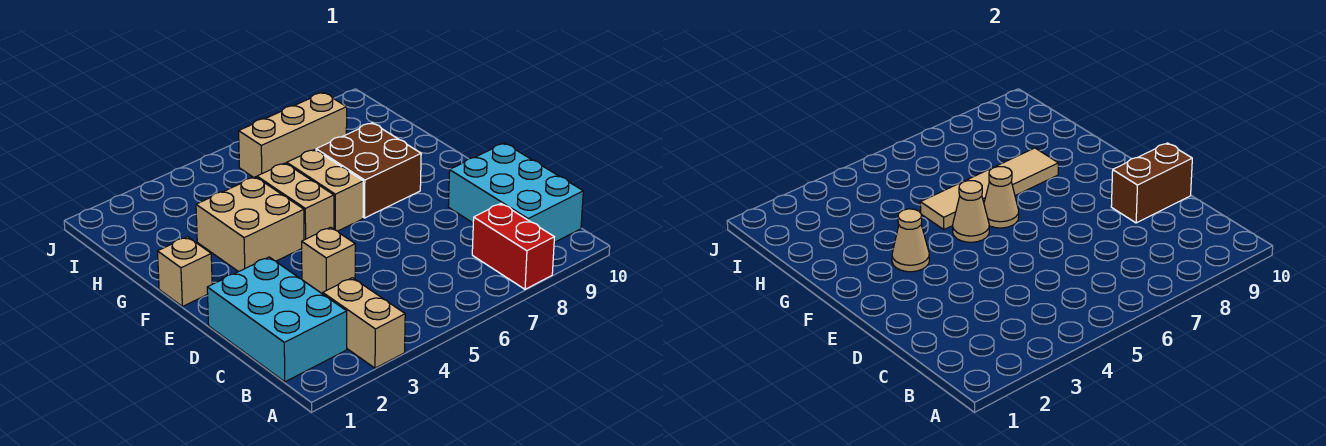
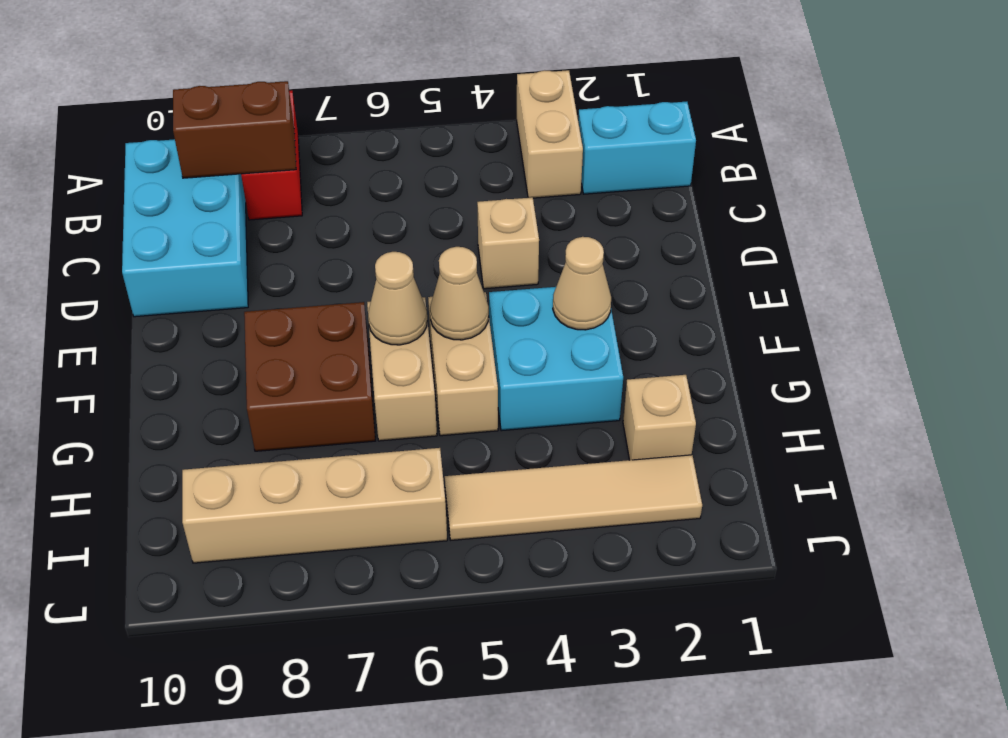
cyan 2x3 brick [207,257,347,382] -> cyan 1x2 brick [578,102,696,194]
brown 1x2 brick [1111,143,1192,223] -> brown 1x2 brick moved to [173,81,296,178]
tan 1x1 brick [157,237,212,306] -> tan 1x1 brick moved to [623,375,696,460]
tan 2x2 brick [196,177,304,272] -> cyan 2x2 brick [489,287,623,431]
tan 1x4 tile [920,148,1058,230] -> tan 1x4 tile moved to [445,455,702,540]
tan 1x3 brick [239,92,347,178] -> tan 1x4 brick [182,448,447,563]

